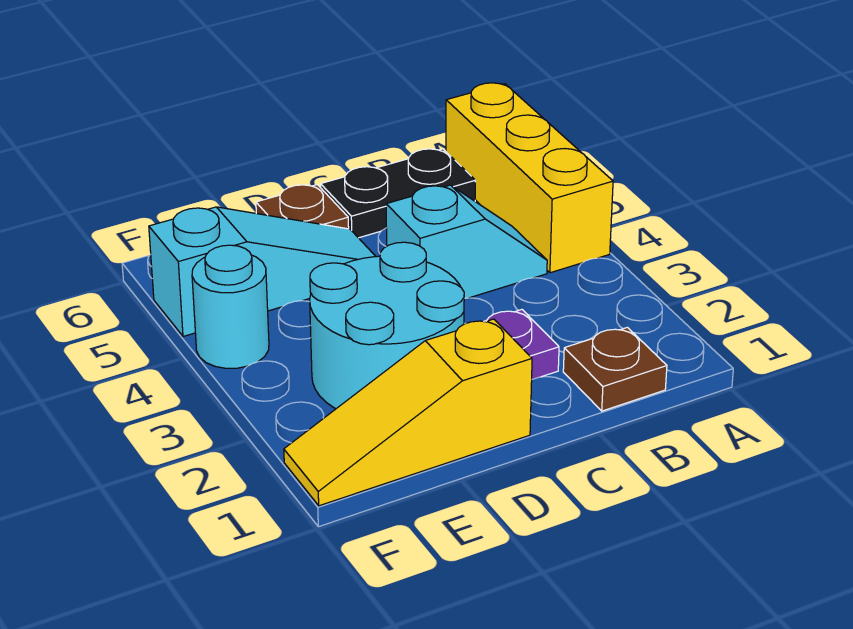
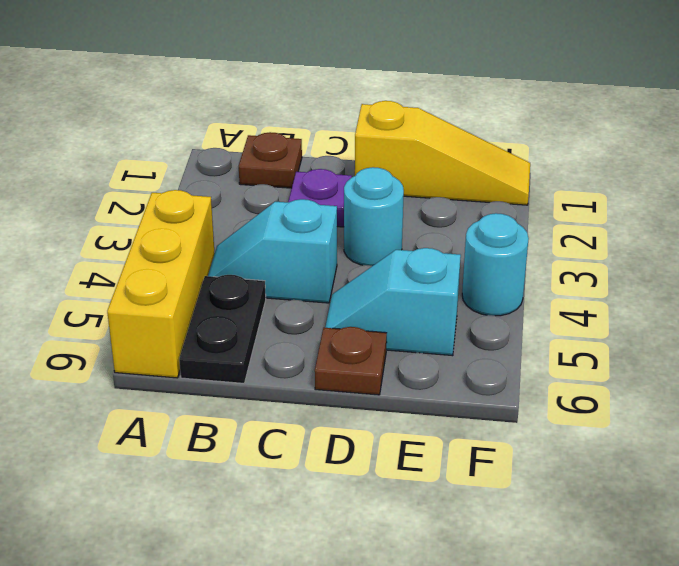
black 1x2 plate [321,149,475,238] -> black 1x2 plate turned to [179,275,266,383]
cyan 2x2 round brick [310,242,464,409] -> cyan 1x1 round brick [344,167,404,266]
cyan 1x3 slope [149,207,376,336] -> cyan 1x2 slope [325,248,461,356]

